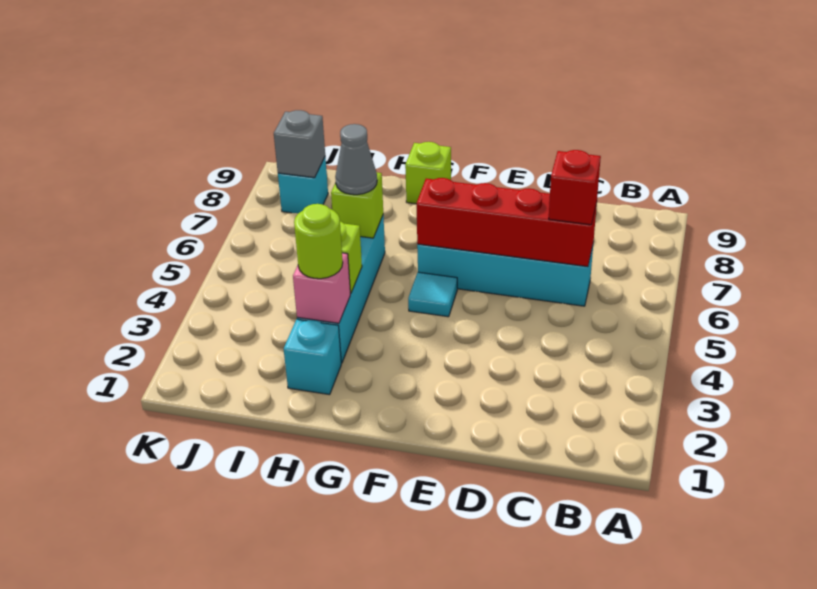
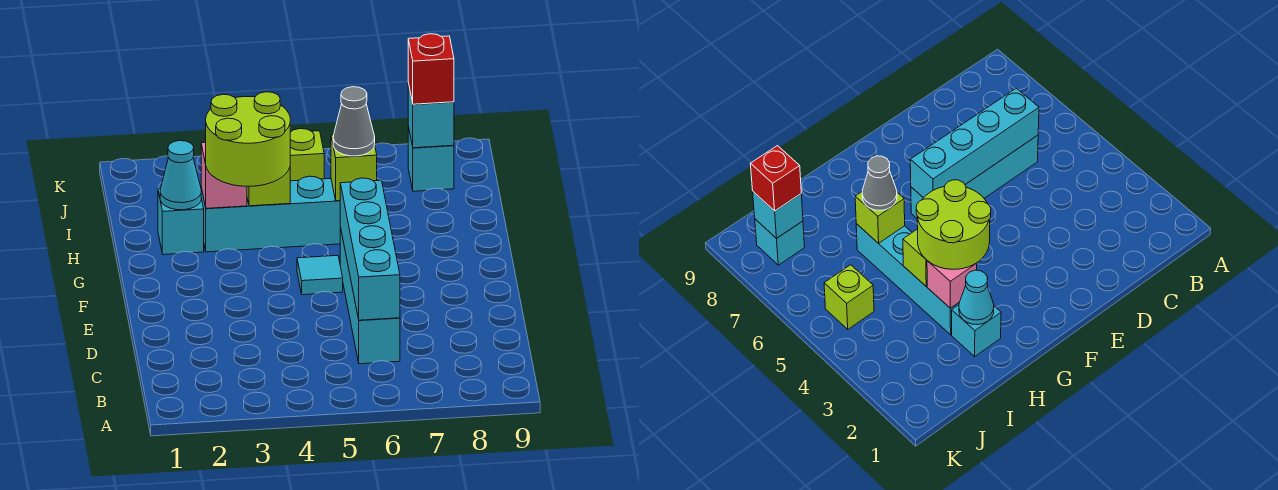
red 1x4 brick [416,178,597,267] -> cyan 1x4 brick [340,178,400,320]
red 1x1 brick [549,150,601,225] -> red 1x1 brick moved to [408,34,454,104]
lime 1x1 brick [405,142,451,204] -> lime 1x1 brick moved to [290,129,324,181]
none -> cyan 1x1 cone [160,141,201,210]
lime 1x1 round brick [294,204,343,279] -> lime 2x2 round brick [206,92,290,186]
grey 1x1 brick [274,110,325,178] -> cyan 1x1 brick [408,83,454,148]

